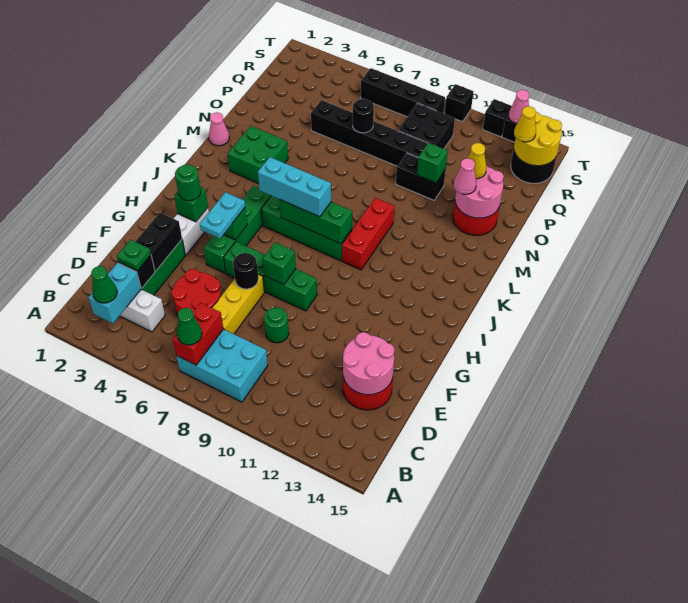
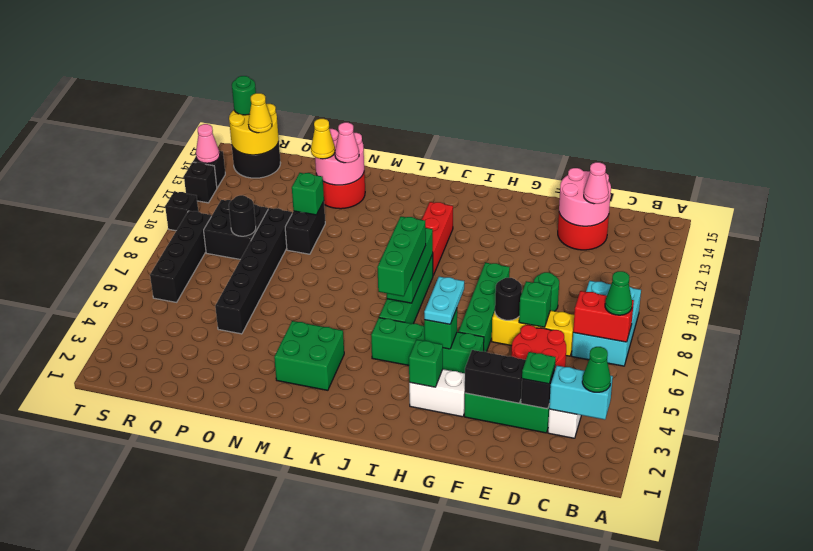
cyan 1x2 plate [200,192,245,238] -> cyan 1x2 plate turned to [424,277,464,324]
green 1x1 brick [263,242,296,285] -> green 1x1 brick moved to [519,281,552,327]
green 1x1 round brick [175,165,201,201] -> green 1x1 round brick moved to [232,76,256,115]
cyan 1x3 brick [258,157,331,217] -> green 1x3 brick [377,216,426,296]
red 1x3 brick [342,198,394,270] -> red 1x3 brick turned to [422,202,453,275]
pink 1x1 cone [209,112,229,146] -> pink 1x1 cone moved to [584,162,609,204]
black 1x1 round brick [353,99,374,133] -> black 1x1 round brick moved to [229,195,256,236]

